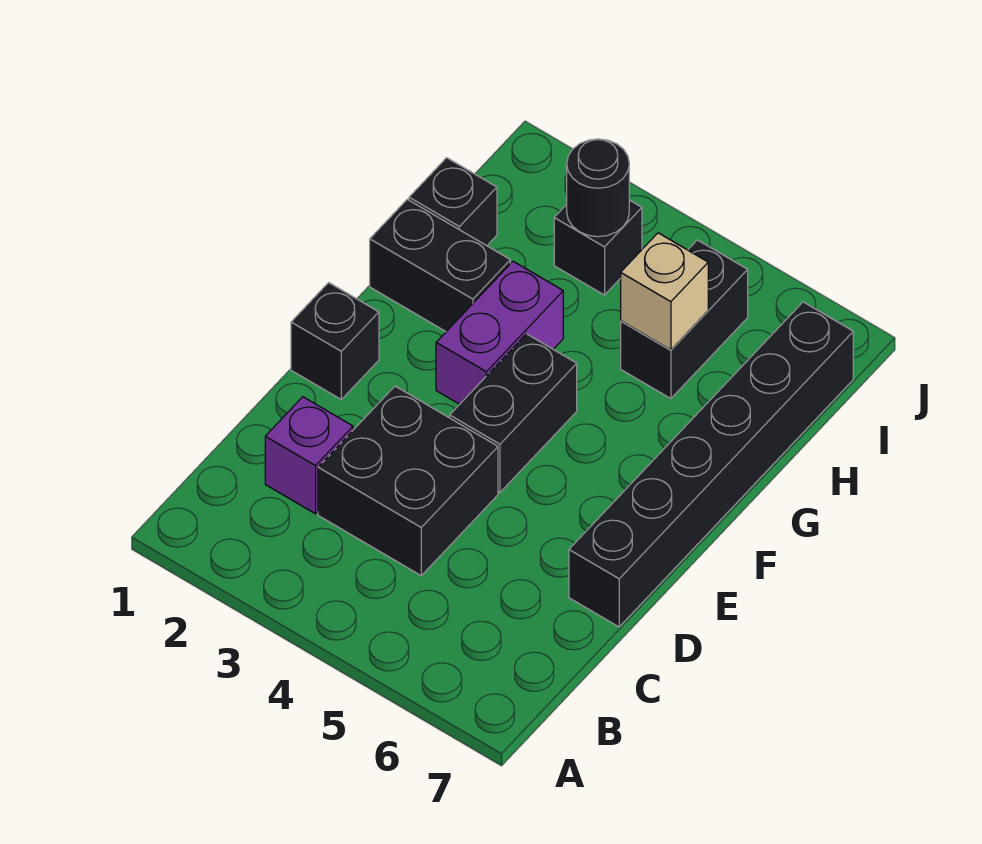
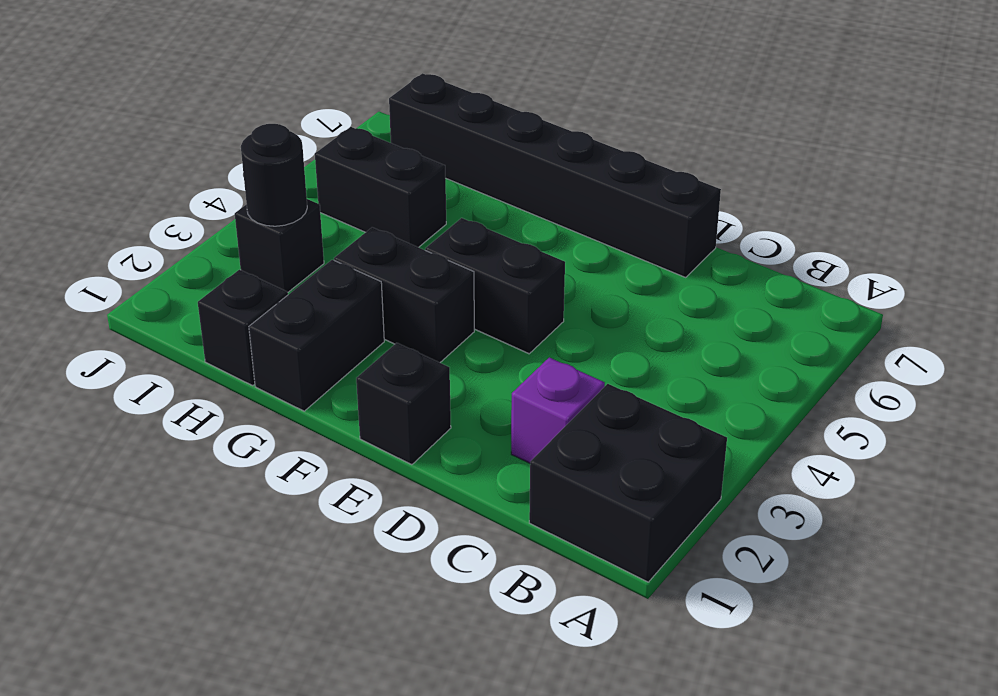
black 2x2 brick [318,386,498,576] -> black 2x2 brick moved to [529,384,727,582]
purple 1x2 brick [436,261,563,404] -> black 1x2 brick [334,227,474,363]
tan 1x1 brick [621,233,708,350] -> none

